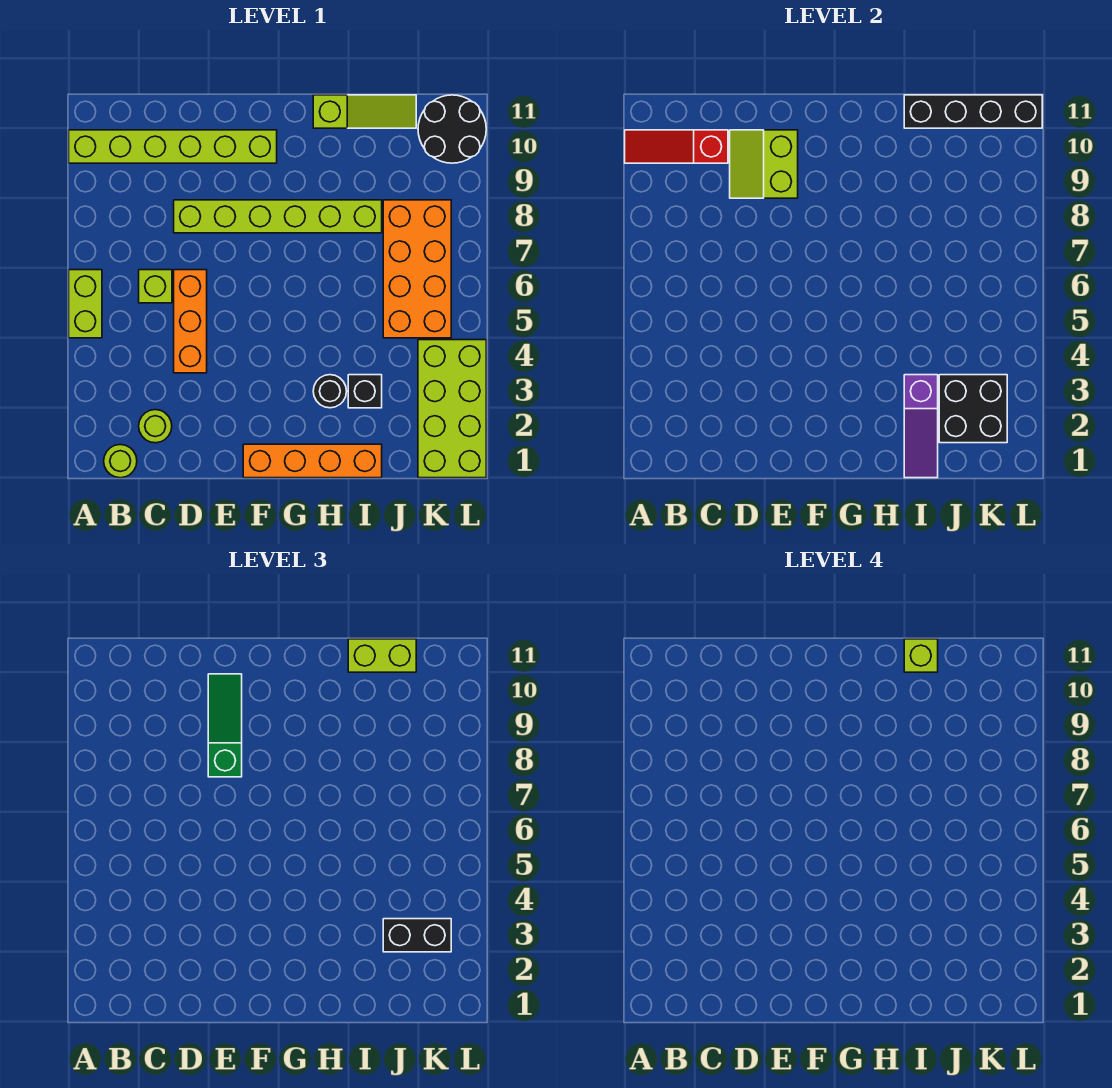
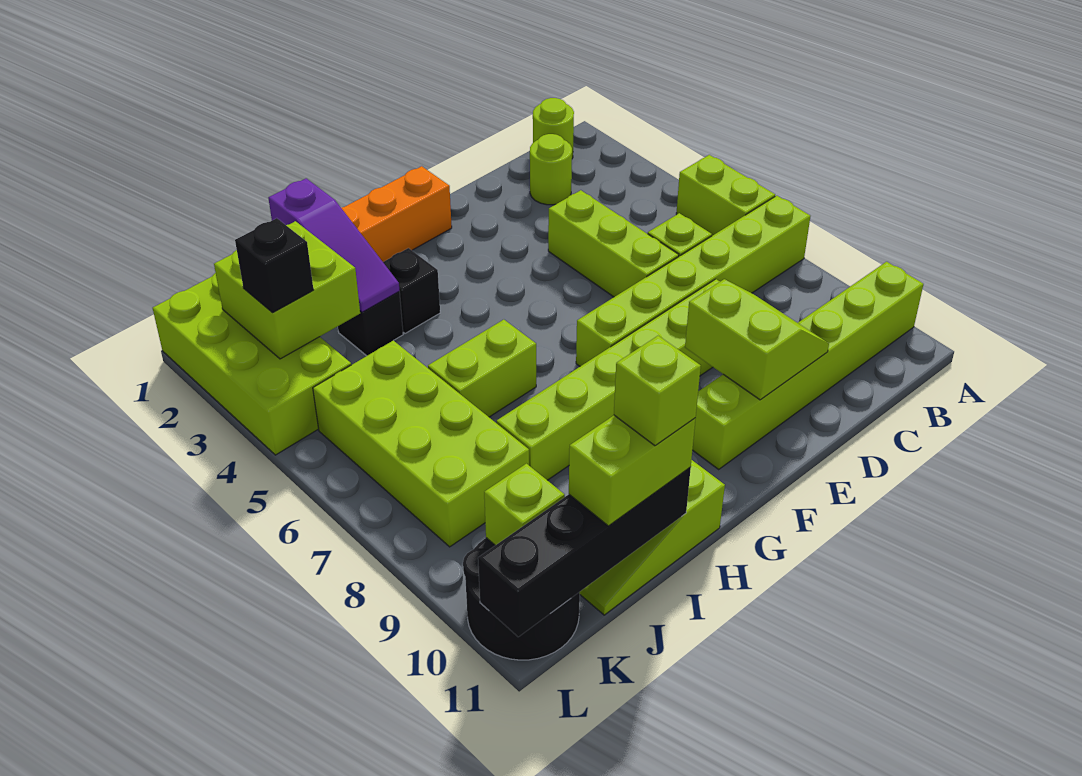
none -> lime 1x6 brick [576,196,810,366]
red 1x3 slope [625,130,728,163] -> none
orange 1x3 brick [174,270,207,373] -> lime 1x3 brick [548,190,679,297]
green 1x3 slope [208,674,242,777] -> none
black 1x1 round brick [313,375,347,408] -> black 1x1 brick [383,248,440,333]
none -> lime 1x2 brick [428,320,536,417]
purple 1x3 slope [904,375,938,478] -> purple 1x3 slope turned to [269,178,400,312]
black 2x2 brick [939,375,1007,443] -> lime 2x2 brick [214,221,360,359]
black 1x2 brick [383,919,451,952] -> black 1x1 brick [235,218,314,312]
orange 2x4 brick [383,200,451,338] -> lime 2x4 brick [313,340,529,547]
none -> lime 1x1 brick [484,464,565,545]

